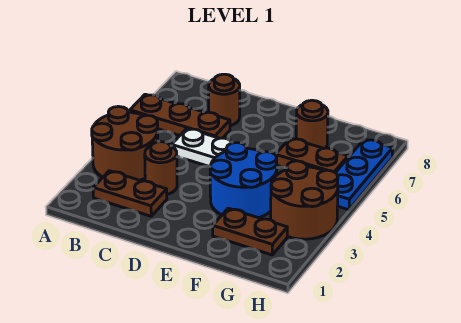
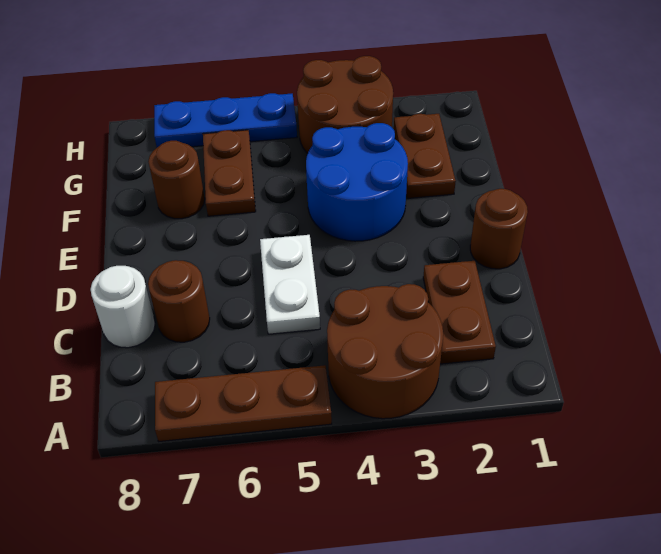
brown 1x3 plate [130,94,230,138] -> brown 1x3 plate turned to [155,365,332,441]
brown 1x1 round brick [145,142,177,194] -> brown 1x1 round brick moved to [470,189,528,269]
none -> white 1x1 round brick [91,266,155,348]

